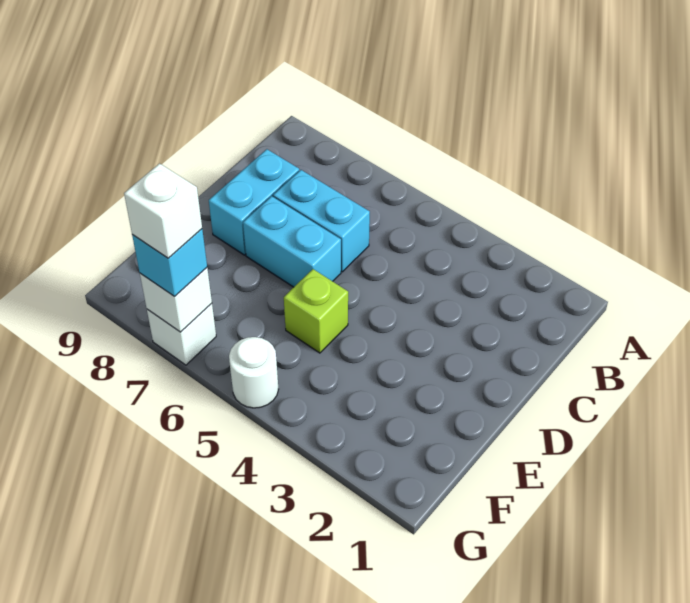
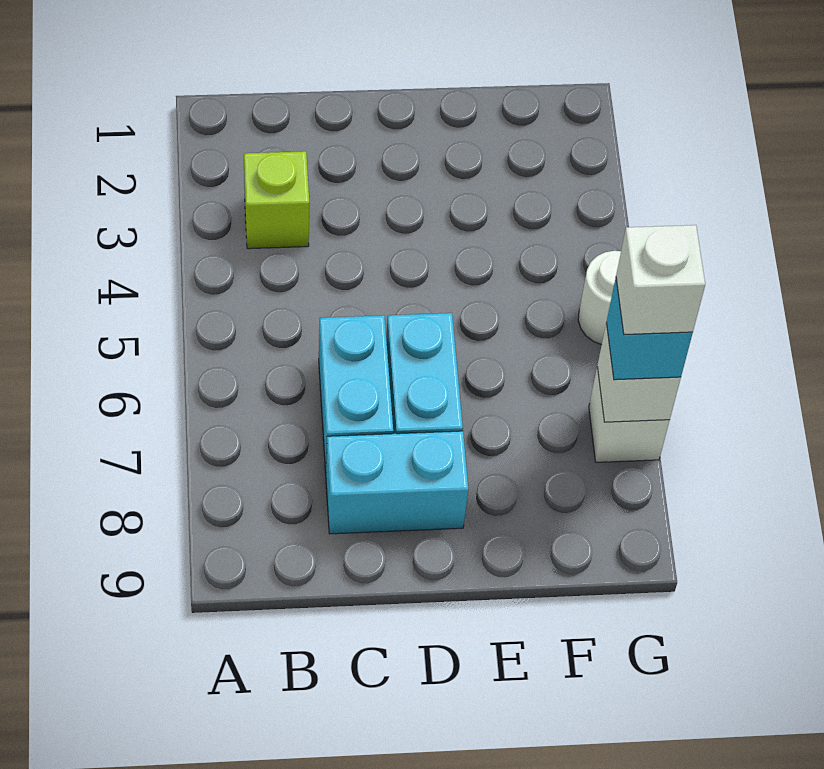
lime 1x1 brick [284,269,348,353] -> lime 1x1 brick moved to [244,151,309,249]

